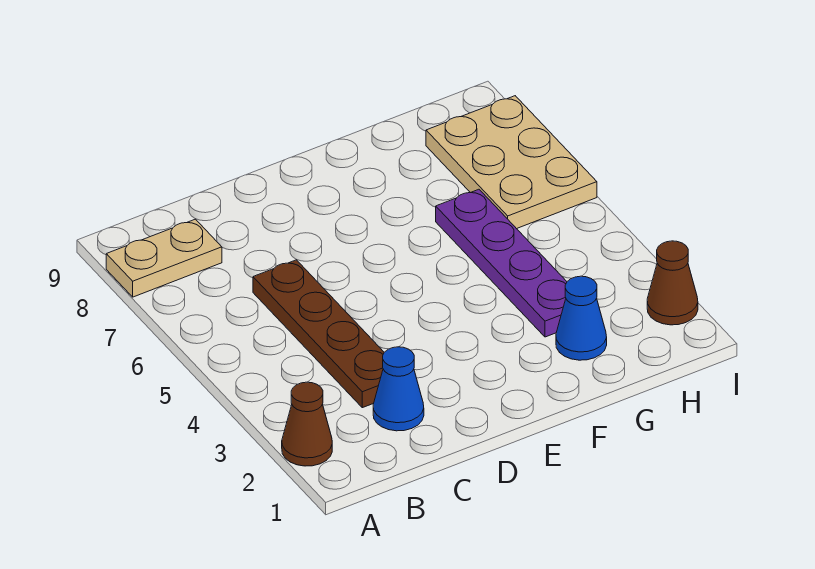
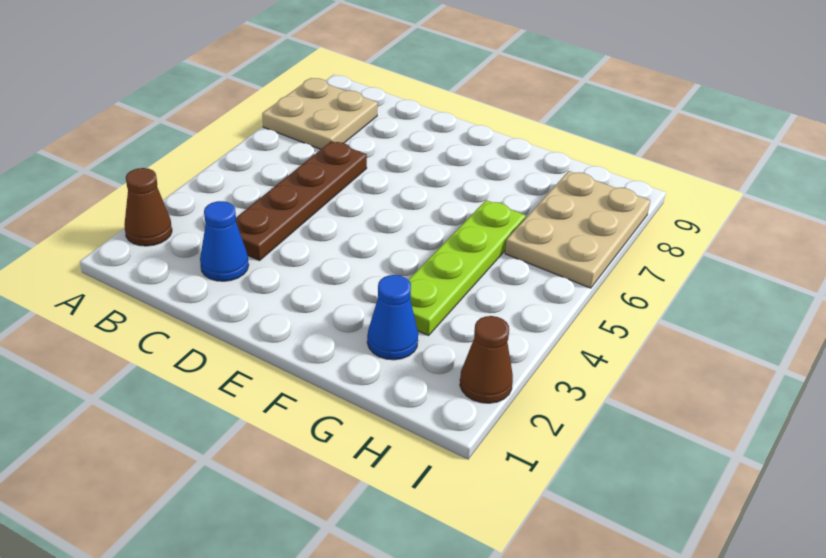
tan 1x2 plate [106,219,222,297] -> tan 2x2 plate [262,78,378,149]
purple 1x4 plate [436,189,567,337] -> lime 1x4 plate [409,200,526,336]

